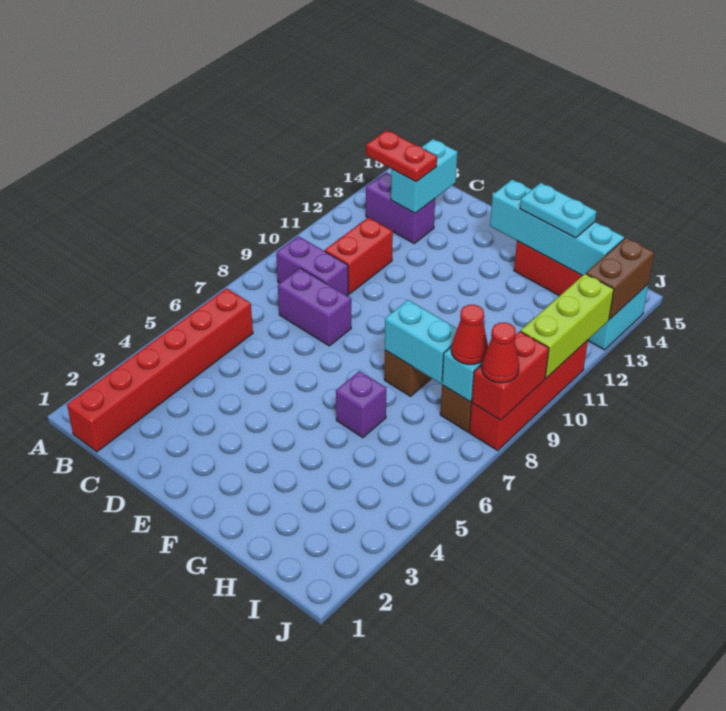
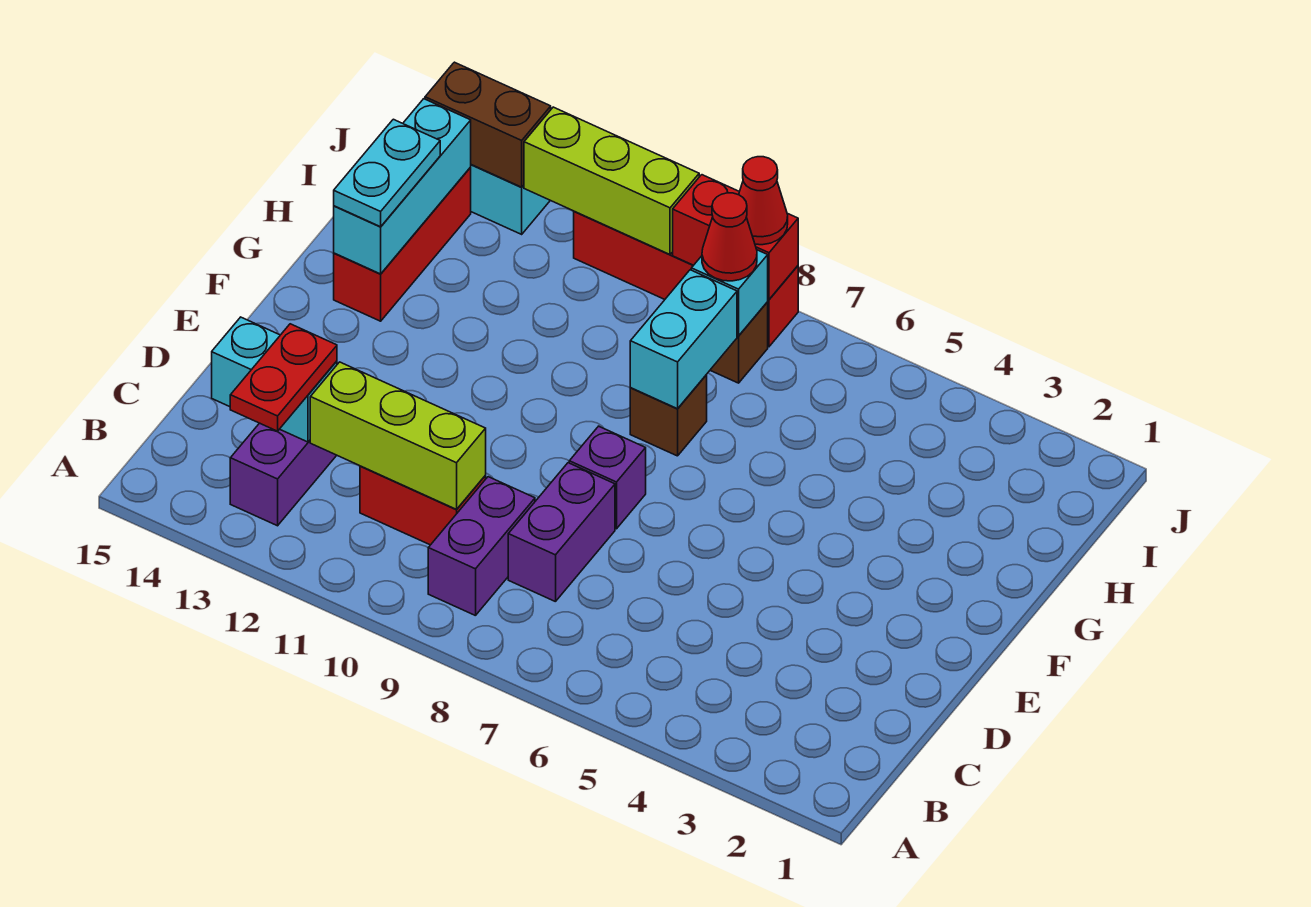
red 1x6 brick [67,288,253,452] -> none
none -> lime 1x3 brick [310,362,486,509]
cyan 1x4 brick [490,180,624,276] -> cyan 1x3 brick [334,99,471,274]
purple 1x1 brick [336,371,386,438] -> purple 1x1 brick moved to [569,426,646,529]

